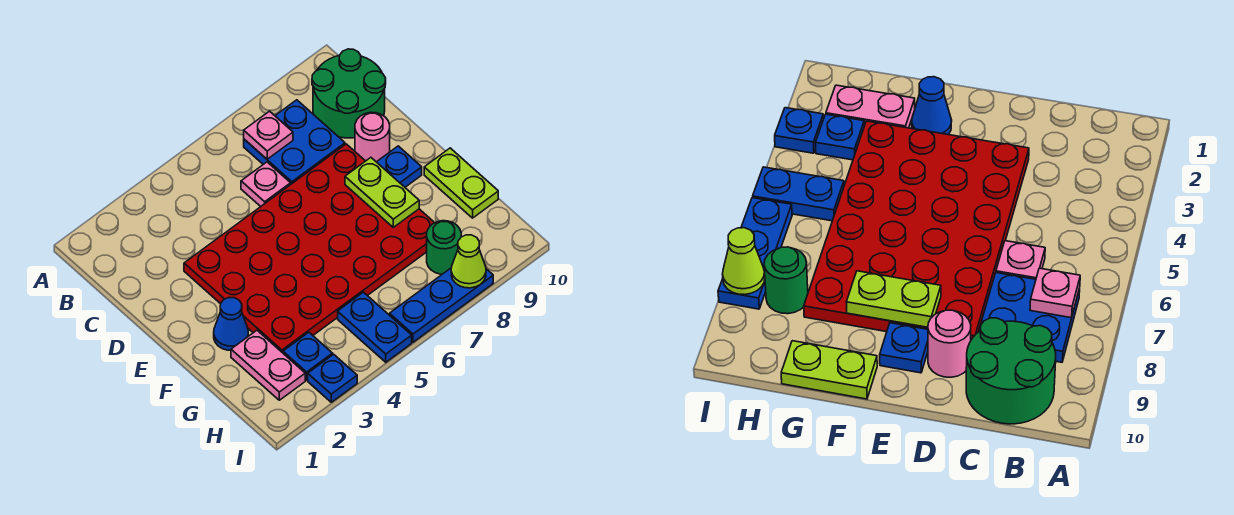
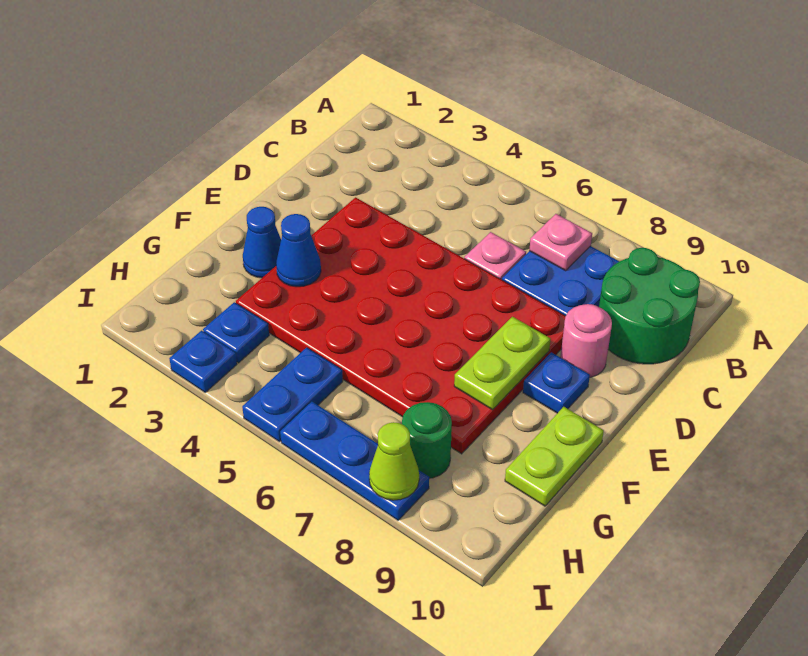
none -> blue 1x1 cone [276,214,321,287]
pink 1x2 plate [231,330,305,400] -> none

